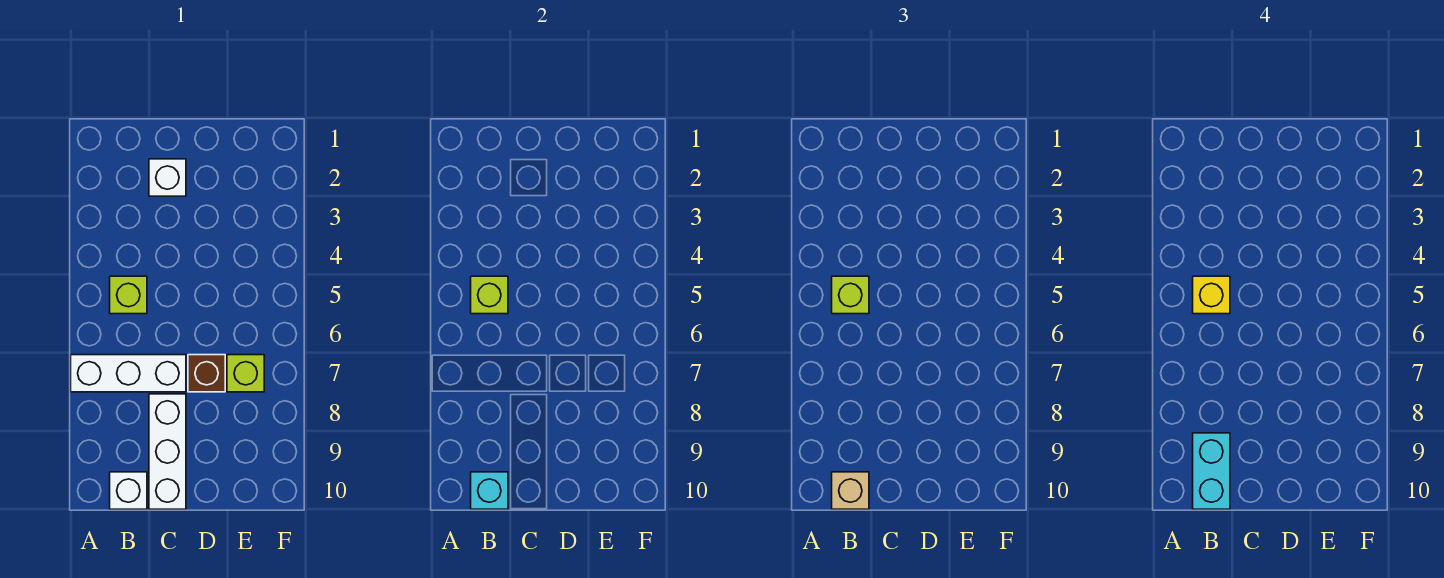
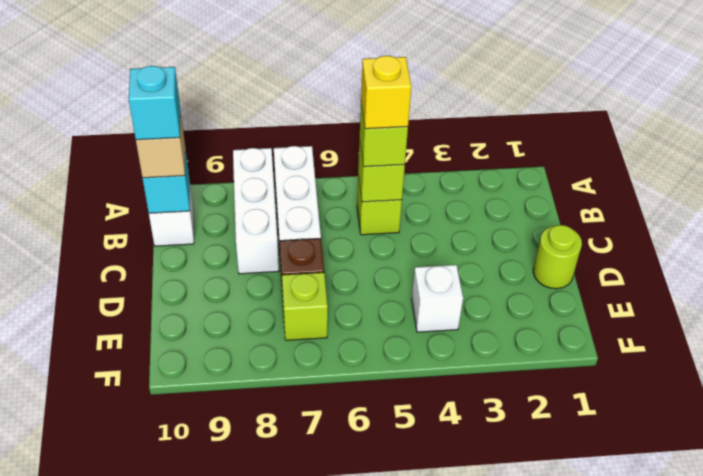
cyan 1x2 brick [1193,433,1230,509] -> cyan 1x1 brick [129,66,180,140]
white 1x1 brick [149,159,186,196] -> white 1x1 brick moved to [412,265,463,332]
white 1x3 brick [149,394,186,509] -> white 1x3 brick turned to [233,148,279,274]
none -> lime 1x1 round brick [533,225,582,289]

